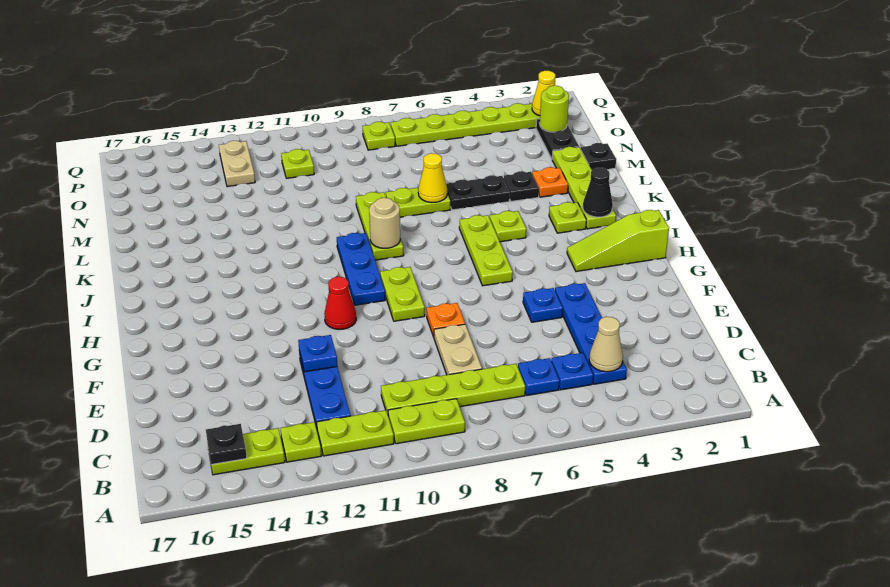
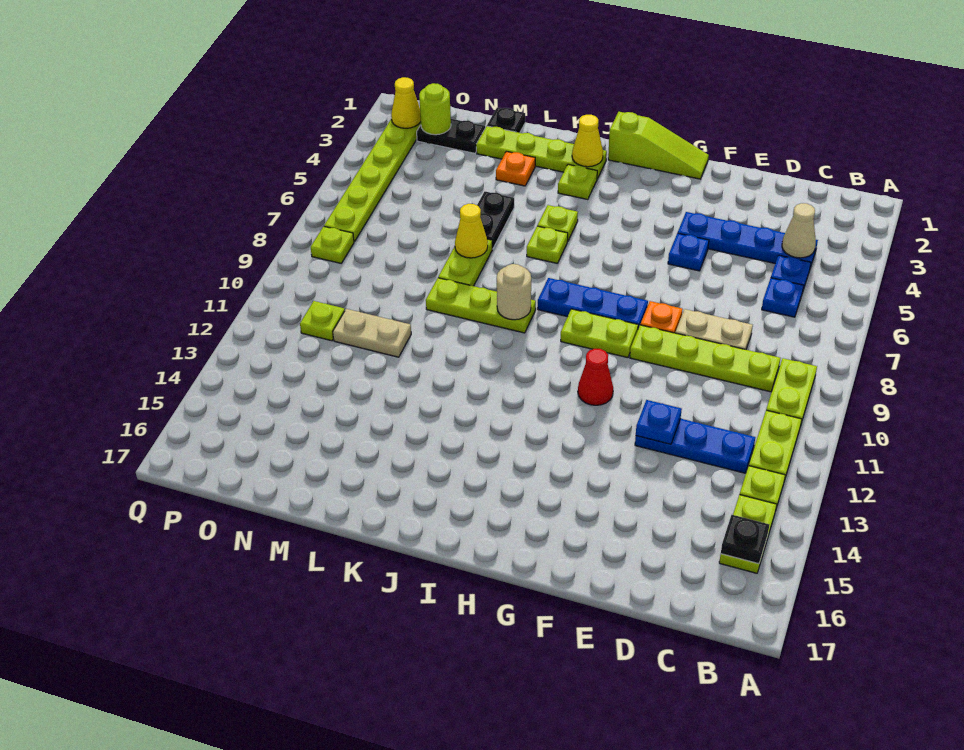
lime 1x4 plate [381,364,525,414] -> lime 1x4 plate turned to [630,325,780,392]
lime 1x3 slope [567,210,669,272] -> lime 1x3 slope turned to [608,112,709,179]
lime 1x3 plate [459,215,513,286] -> lime 1x1 plate [527,226,568,264]
blue 1x3 plate [337,233,385,305] -> blue 1x3 plate moved to [538,278,648,328]
black 1x1 cone [583,168,613,217] -> yellow 1x1 cone [572,115,603,167]
black 1x1 plate [503,171,539,201] -> none
tan 1x2 plate [219,141,255,187] -> tan 1x2 plate moved to [333,309,411,357]

